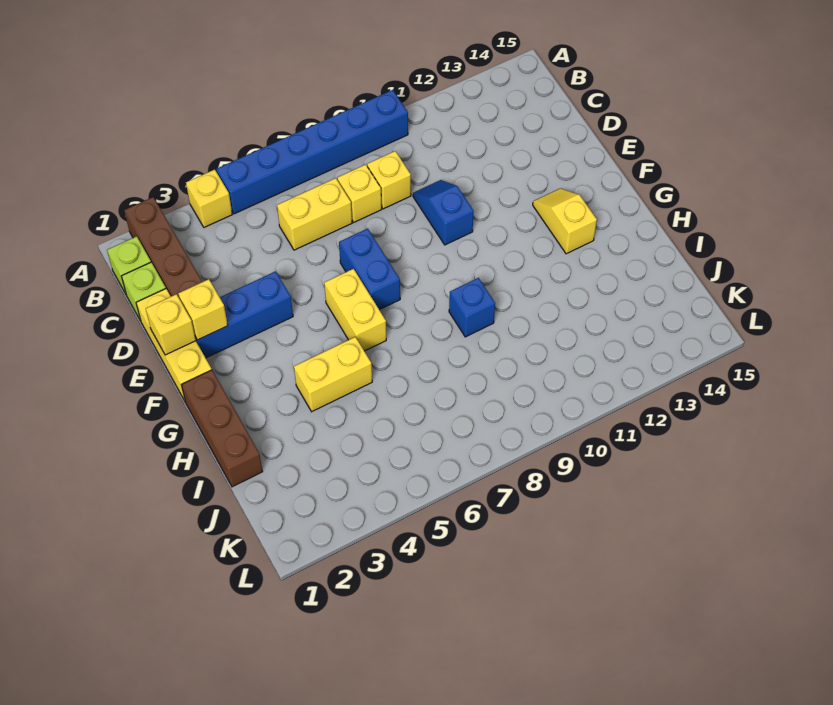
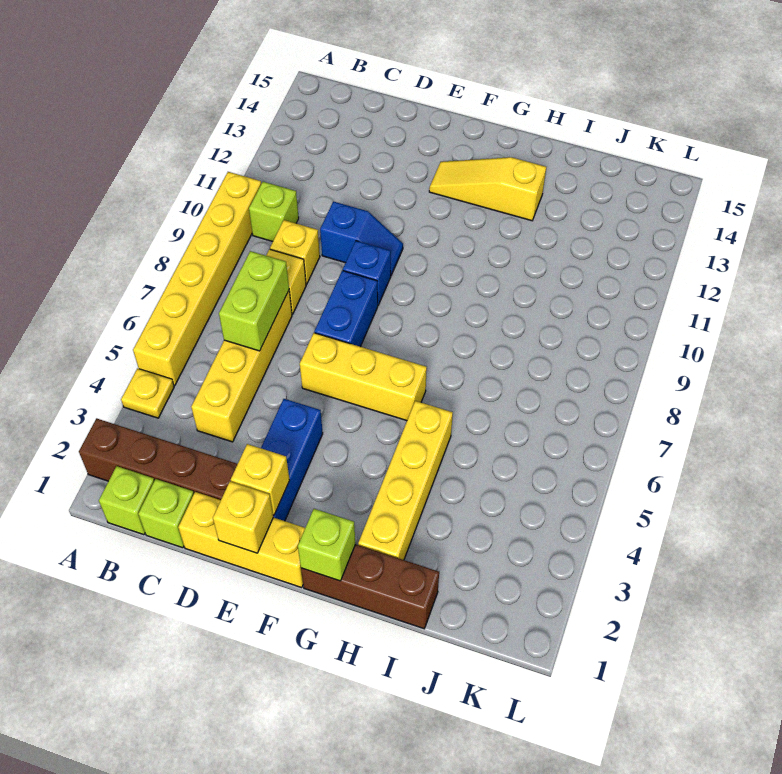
yellow 1x1 brick [186,169,232,227] -> yellow 1x1 plate [121,369,174,418]
blue 1x6 brick [216,90,408,214] -> yellow 1x6 brick [133,172,261,386]
none -> lime 1x1 brick [249,182,299,241]
yellow 1x2 brick [277,178,352,250] -> yellow 1x4 brick [191,291,292,442]
none -> lime 1x2 brick [219,251,289,351]
blue 1x2 slope [413,180,474,245] -> blue 1x2 slope turned to [320,201,403,275]
blue 1x2 brick [339,229,400,310] -> blue 1x2 brick turned to [314,271,378,347]
yellow 1x2 brick [324,269,386,351] -> yellow 1x3 brick [300,333,427,421]
yellow 1x2 slope [533,188,597,254] -> yellow 1x3 slope [429,157,546,221]
none -> lime 1x1 brick [298,509,355,581]
yellow 1x2 brick [294,337,372,412] -> yellow 1x4 brick [358,401,453,560]
blue 1x1 brick [449,278,495,337] -> blue 1x1 brick moved to [343,241,391,305]

